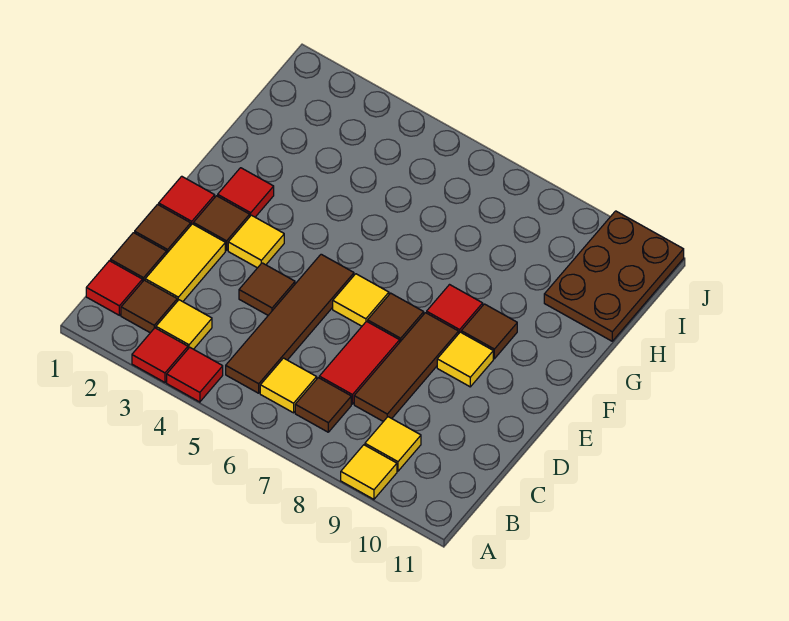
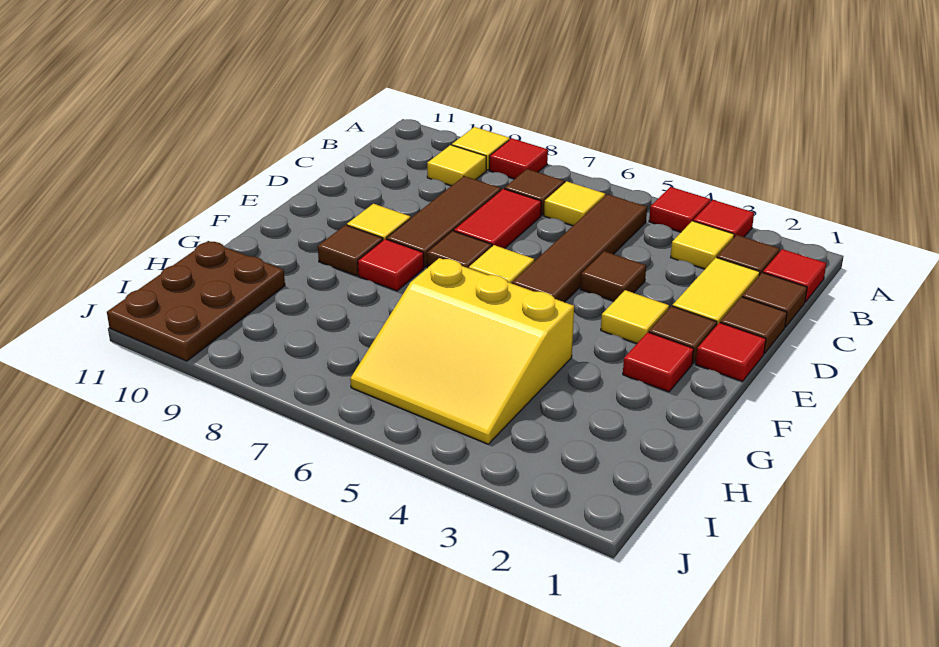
none -> red 1x1 tile [489,138,548,179]
none -> yellow 3x3 slope [350,258,574,444]

